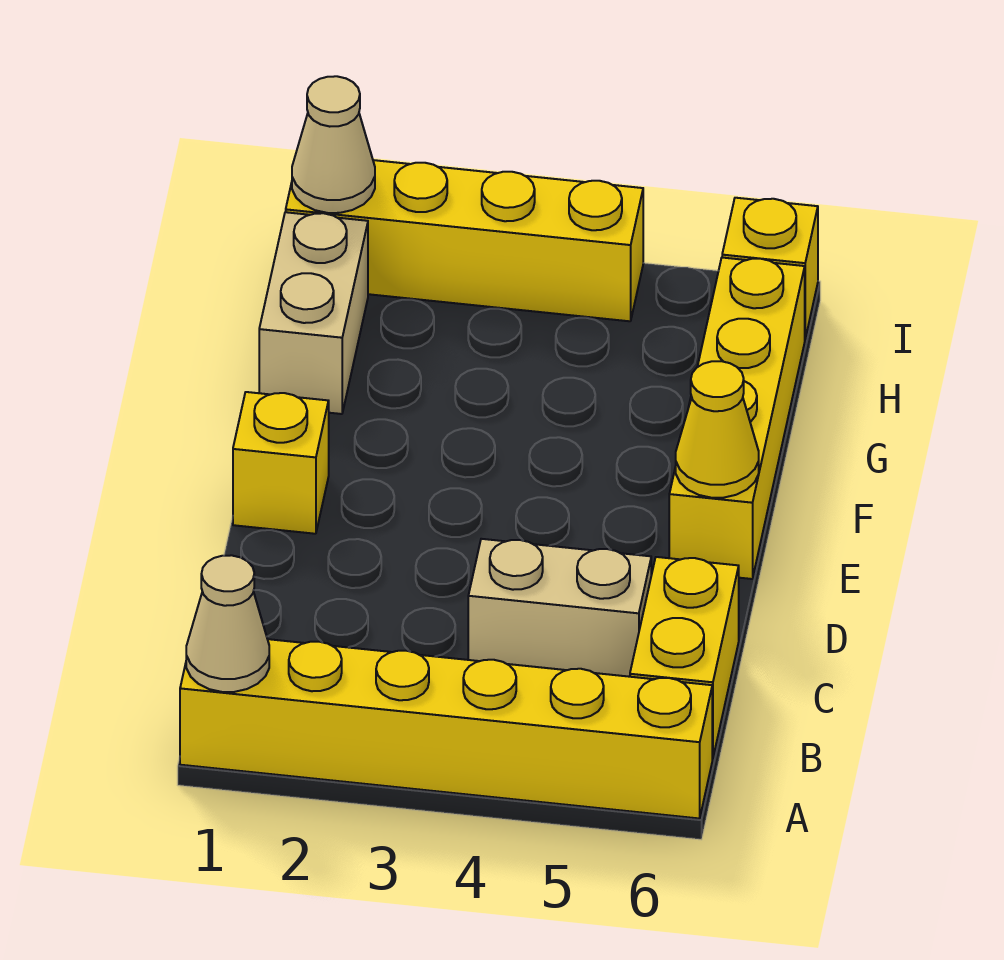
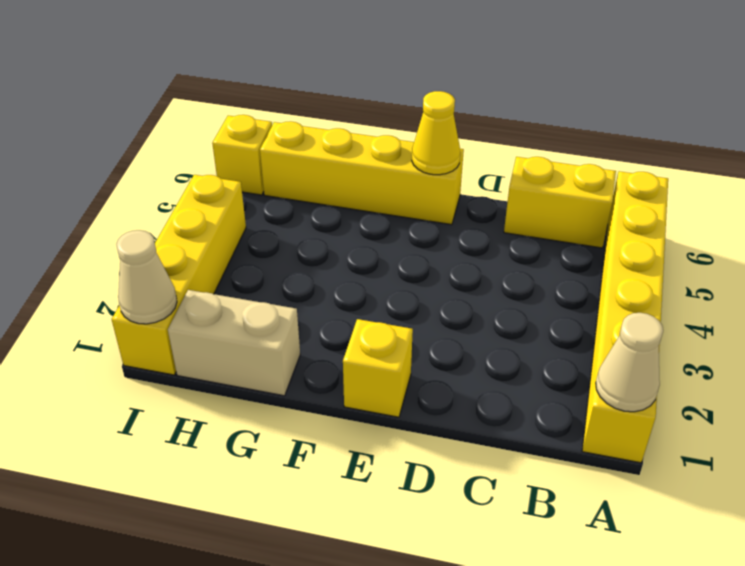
tan 1x2 brick [468,539,651,677] -> none

